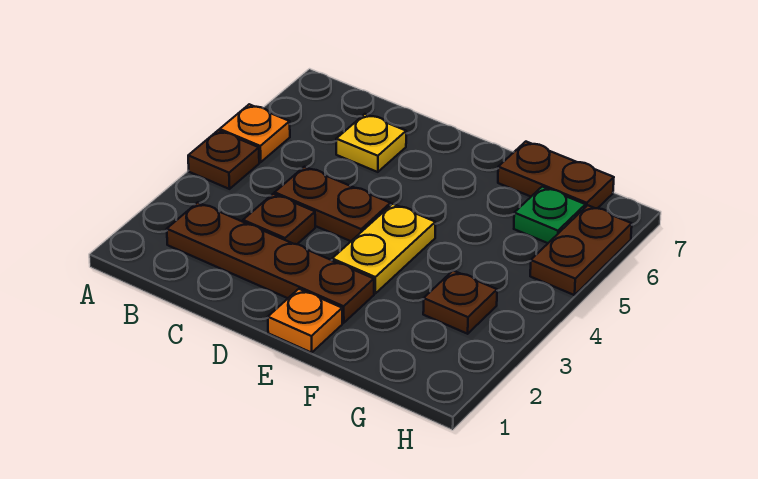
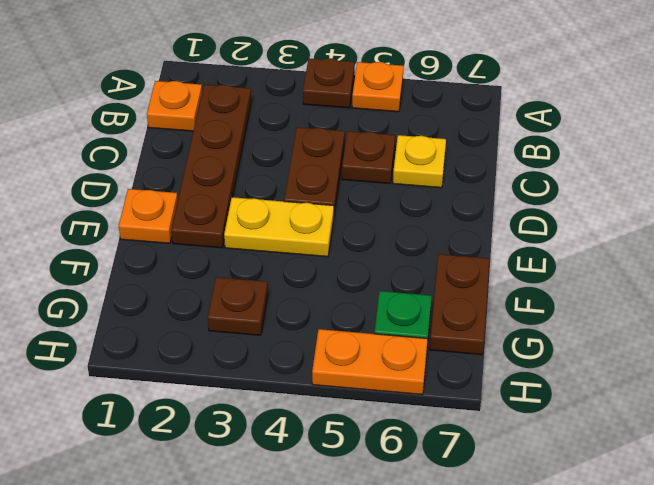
none -> orange 1x1 plate [147,81,202,131]
brown 1x1 plate [243,194,315,244] -> brown 1x1 plate moved to [342,131,395,184]
brown 1x2 plate [530,205,632,295] -> orange 1x2 plate [312,329,428,395]

